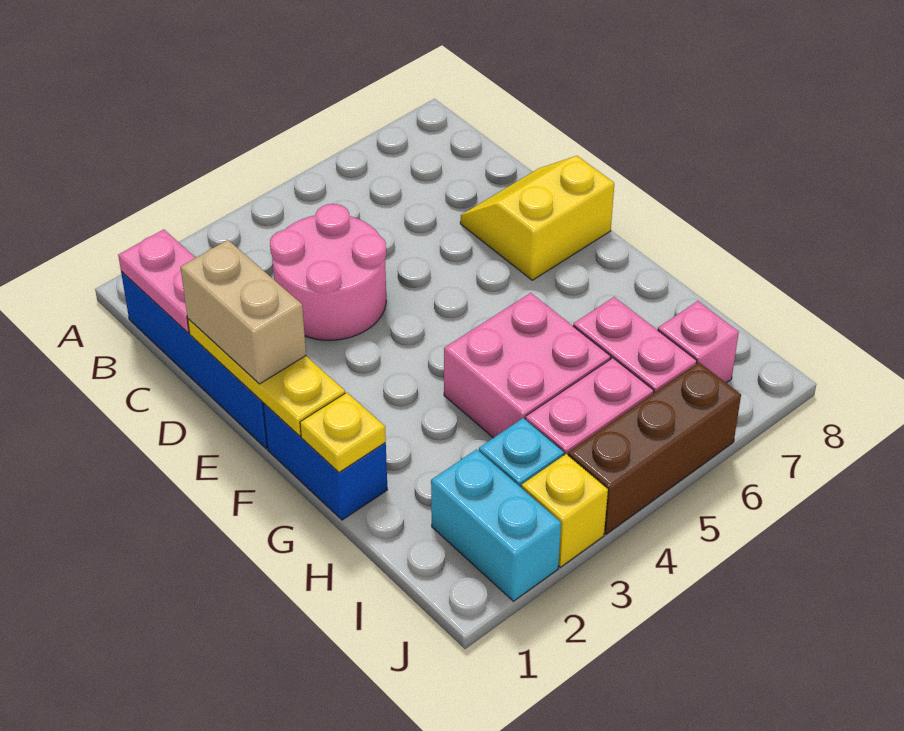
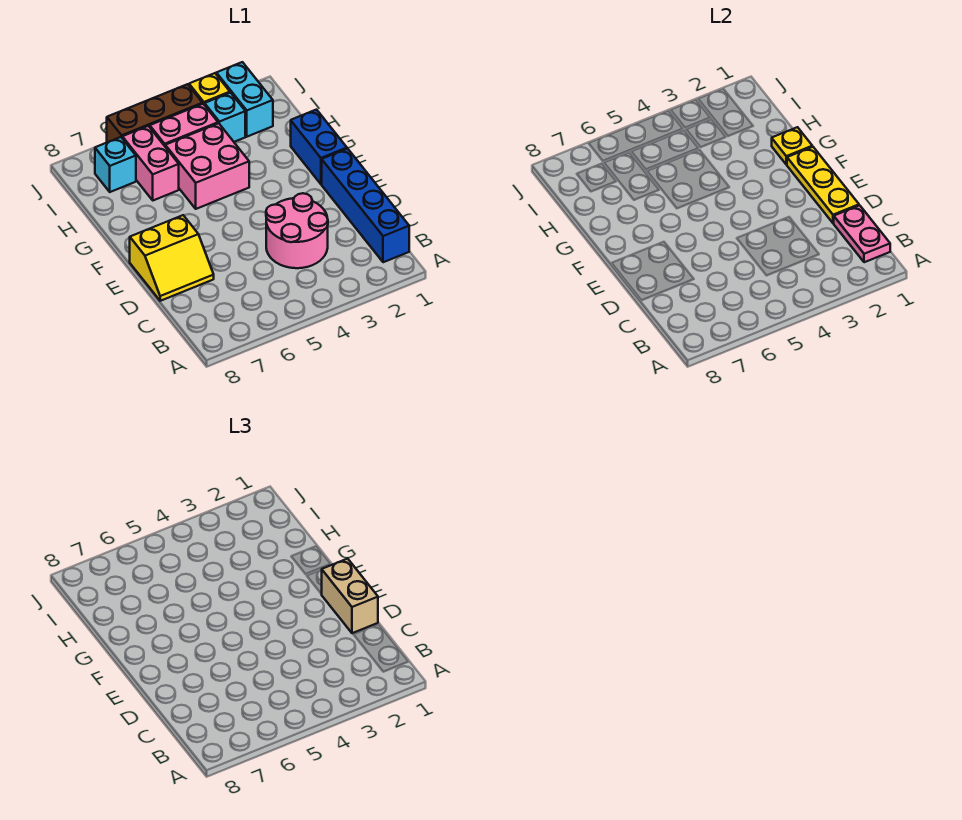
pink 1x1 brick [658,301,739,383] -> cyan 1x1 brick [95,137,136,192]

